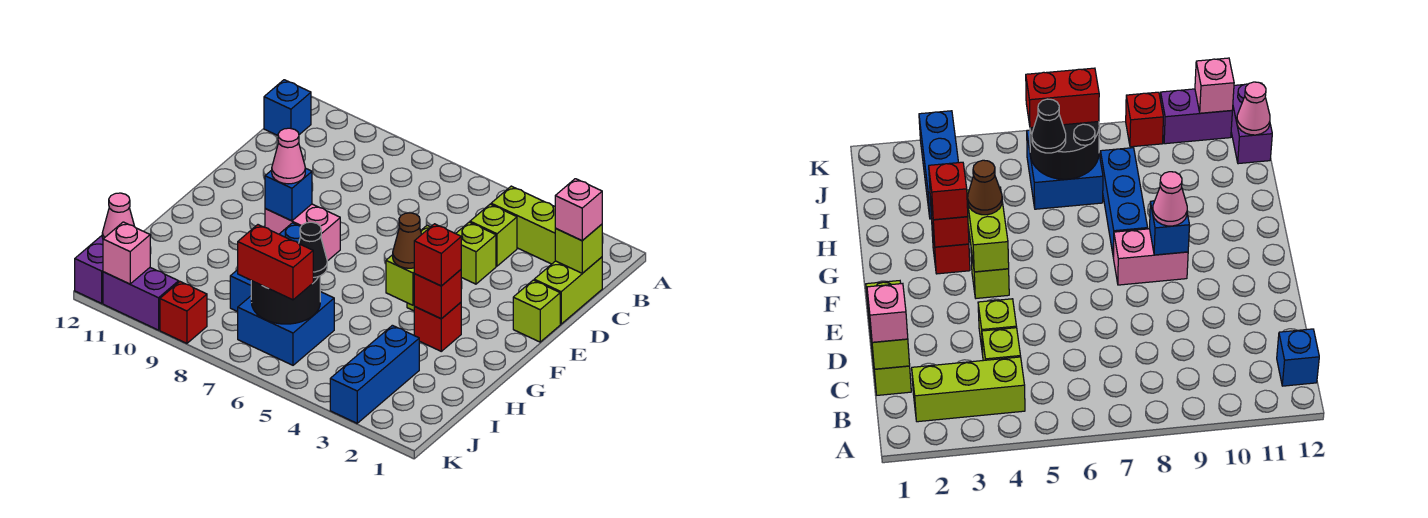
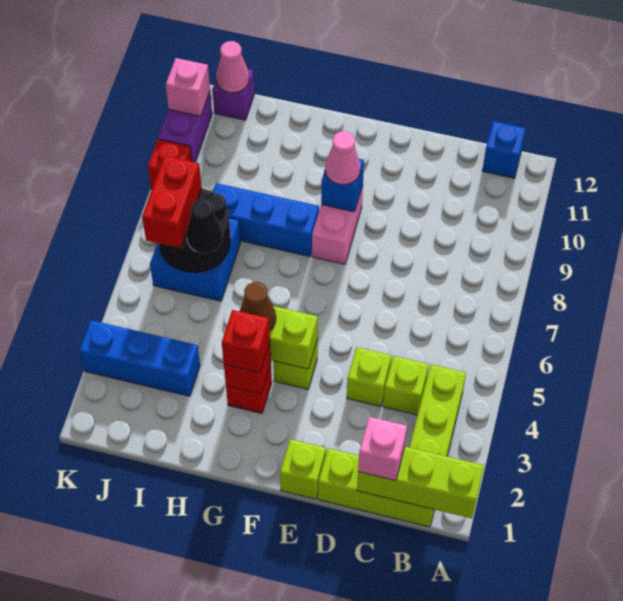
lime 1x2 brick [534,257,602,324] -> lime 1x3 brick [318,448,434,527]
lime 1x1 brick [555,224,602,273] -> lime 1x3 brick [357,447,484,518]
purple 1x2 brick [75,236,103,303] -> purple 1x1 brick [212,69,254,120]

